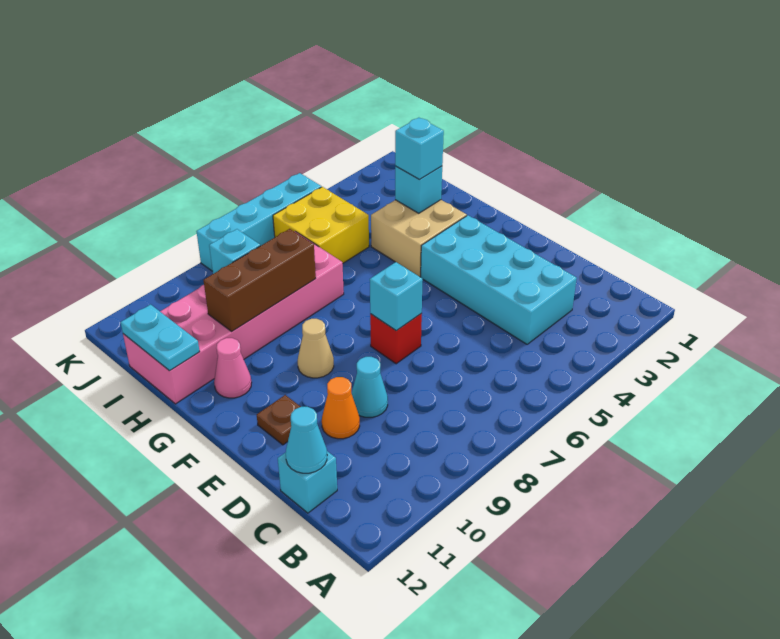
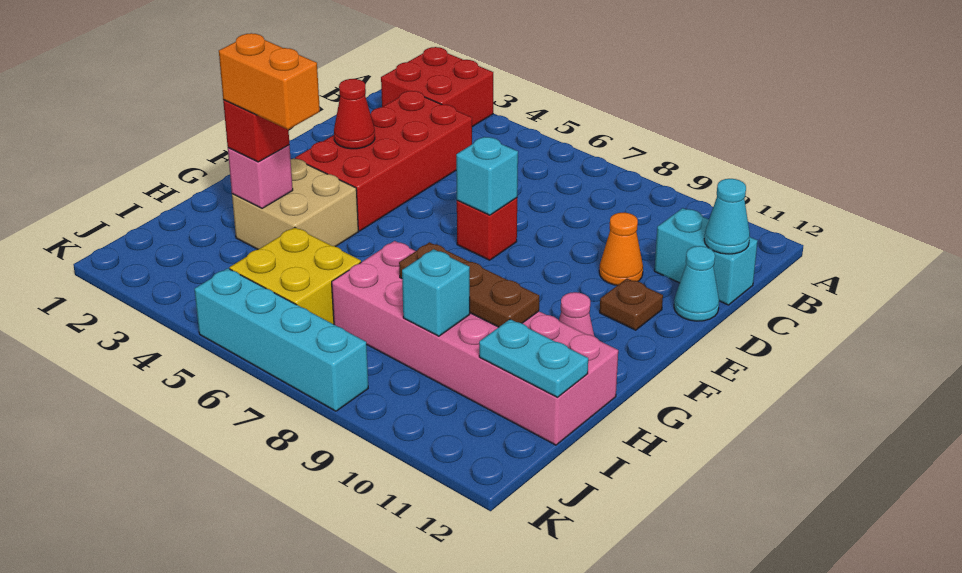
none -> red 2x2 brick [381,47,493,127]
cyan 2x4 brick [421,215,577,344] -> red 2x4 brick [295,91,472,231]
cyan 1x1 brick [278,451,337,513] -> cyan 1x2 brick [654,208,758,305]
cyan 1x1 cone [351,357,388,417] -> cyan 1x1 cone moved to [674,246,719,321]
none -> red 1x1 cone [334,79,375,149]
tan 1x1 cone [298,319,334,378] -> none
cyan 1x1 brick [395,166,442,213] -> pink 1x1 brick [228,145,293,208]
cyan 1x1 brick [395,118,444,180] -> red 1x1 brick [223,100,289,162]
none -> orange 1x2 brick [219,33,320,130]
brown 1x3 brick [203,229,316,331] -> brown 1x3 plate [399,242,539,327]
cyan 1x2 plate [120,305,200,371] -> cyan 1x2 plate turned to [479,319,588,397]

